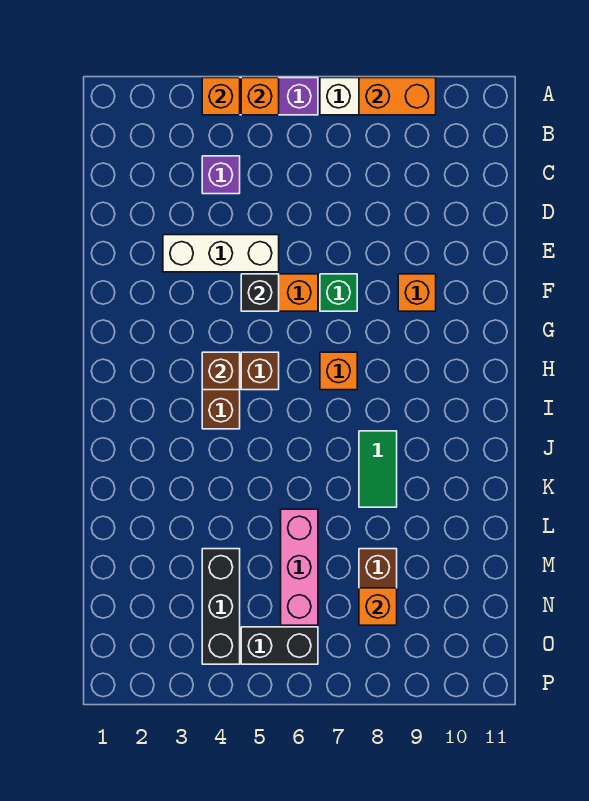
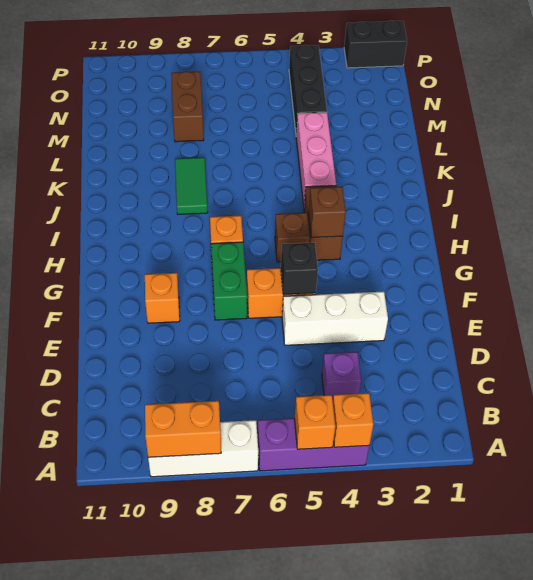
green 1x1 brick [320,274,357,311] -> green 1x2 brick [211,242,247,320]
pink 1x3 brick [281,509,318,625] -> pink 1x3 brick moved to [296,113,336,205]
orange 1x1 brick [359,588,397,625] -> none
black 1x2 brick [241,627,318,664] -> black 1x2 brick moved to [344,21,407,68]

